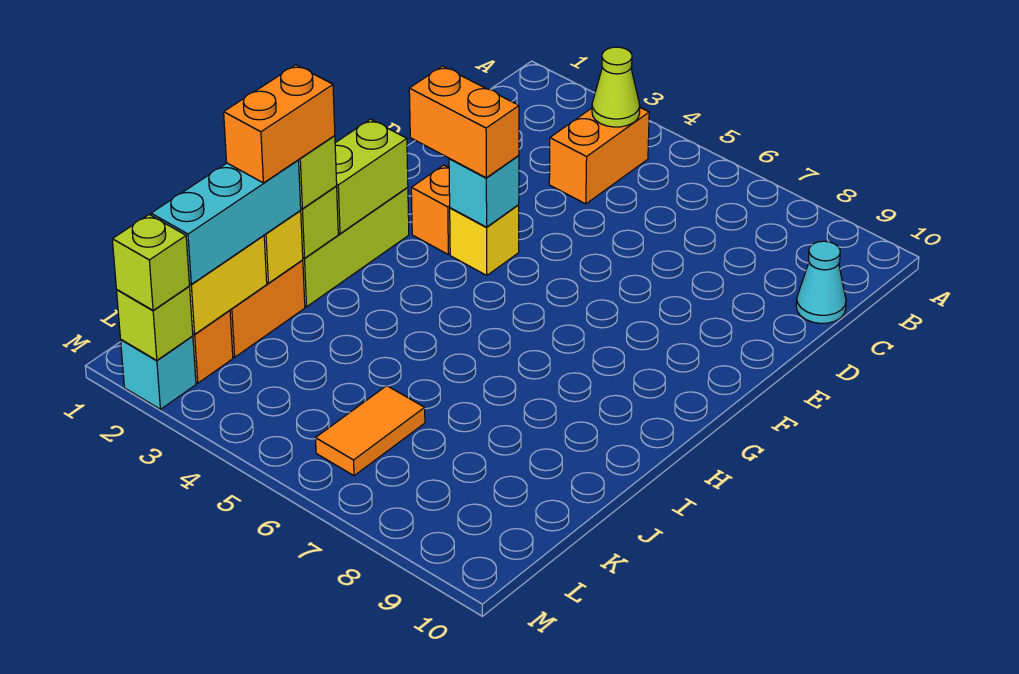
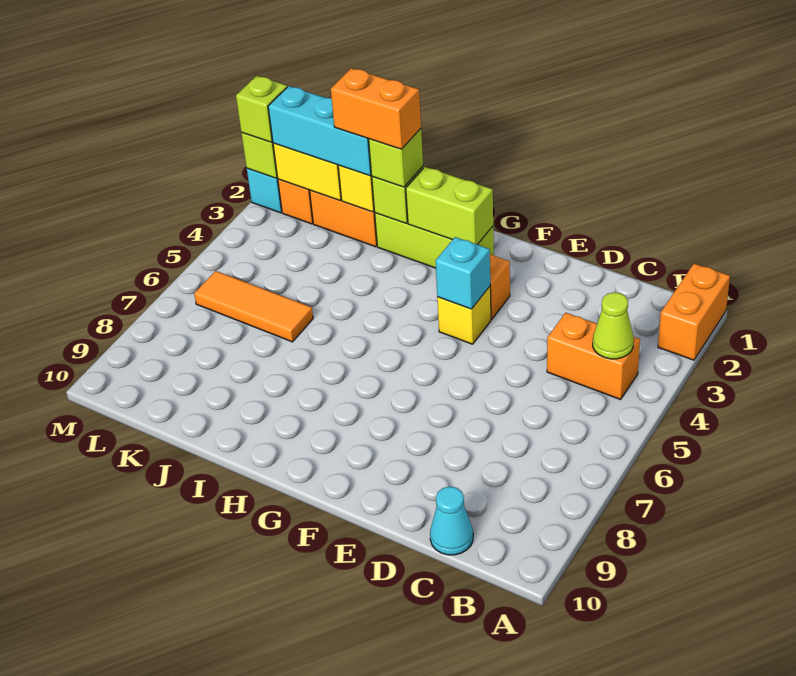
orange 1x2 brick [409,66,519,178] -> orange 1x2 brick moved to [658,264,730,360]
orange 1x2 tile [316,386,425,476] -> orange 1x3 tile [194,271,313,342]

